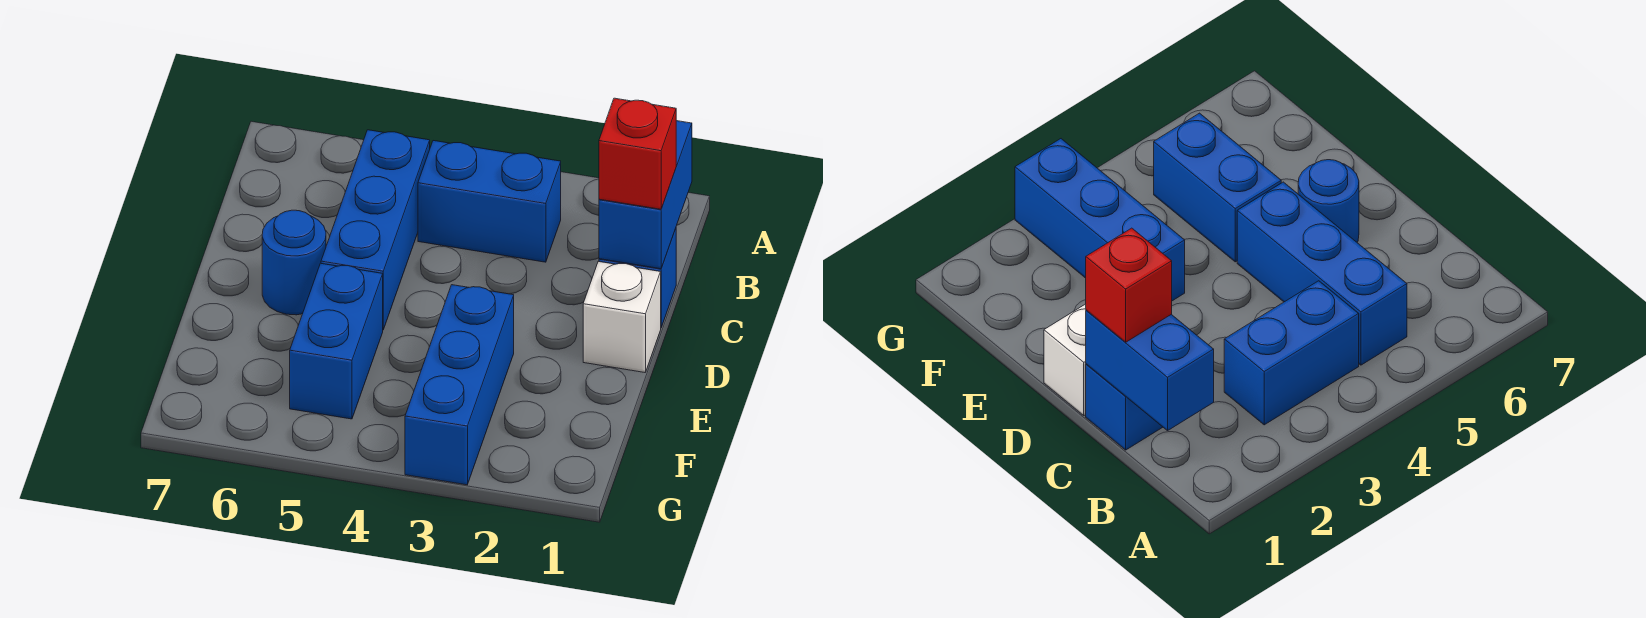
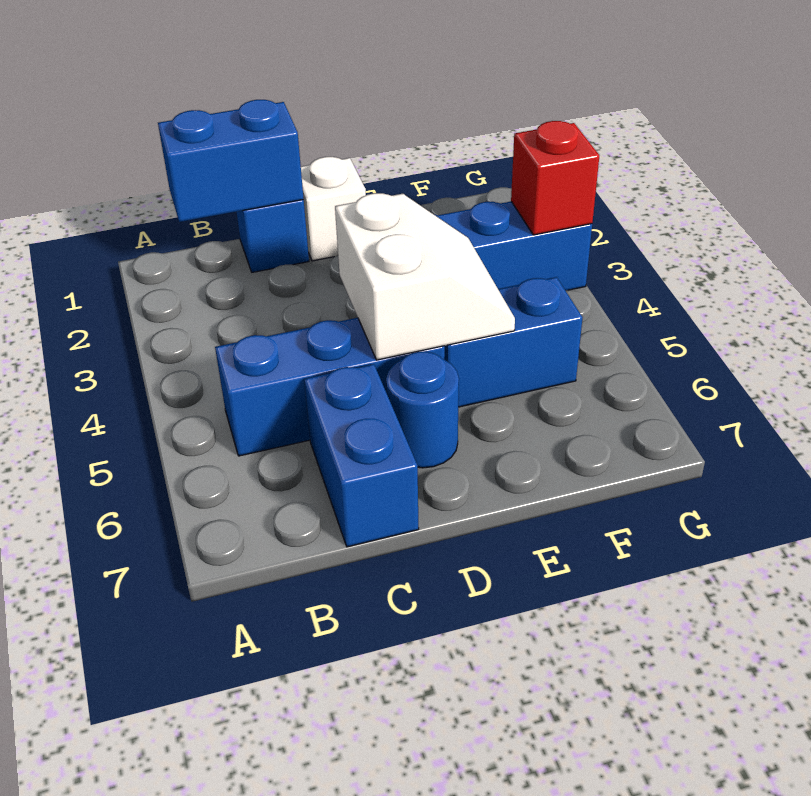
blue 1x2 brick [418,141,561,262] -> blue 1x2 brick moved to [304,364,419,547]
red 1x1 brick [599,98,676,209] -> red 1x1 brick moved to [511,121,599,235]
none -> white 2x2 slope [335,193,515,360]

